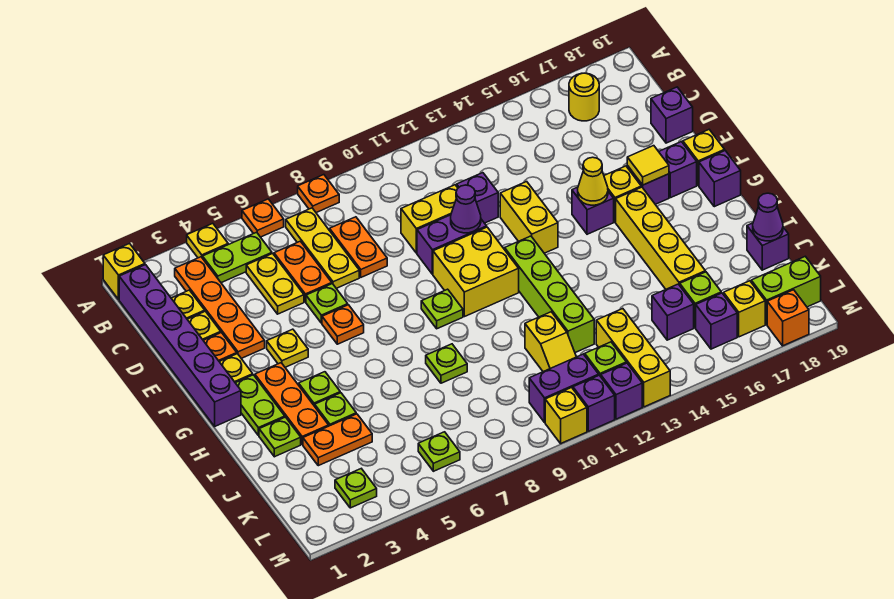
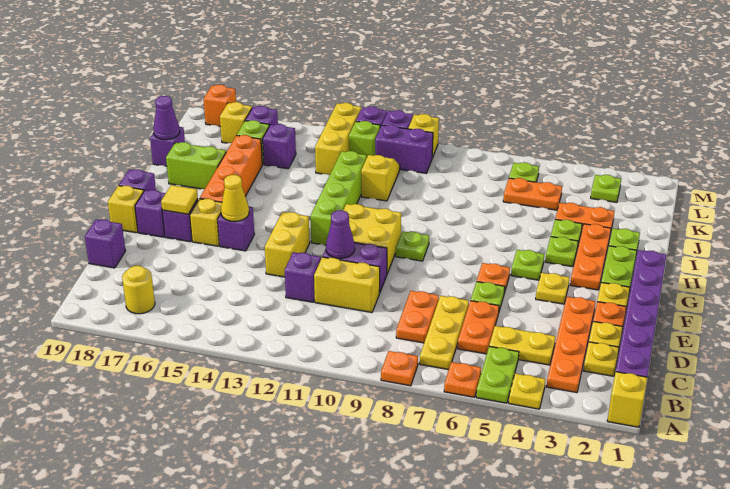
lime 1x2 plate [203,232,272,283] -> lime 1x2 plate turned to [476,346,519,403]
yellow 1x2 plate [246,254,304,314] -> yellow 1x2 plate turned to [489,326,556,365]
yellow 1x4 brick [616,187,705,289] -> orange 1x4 brick [200,135,263,202]
lime 1x1 plate [426,344,467,383] -> lime 1x1 plate moved to [511,250,544,280]
none -> orange 1x2 plate [503,178,562,210]
lime 1x2 brick [751,256,821,325] -> lime 1x2 brick moved to [166,142,226,189]

